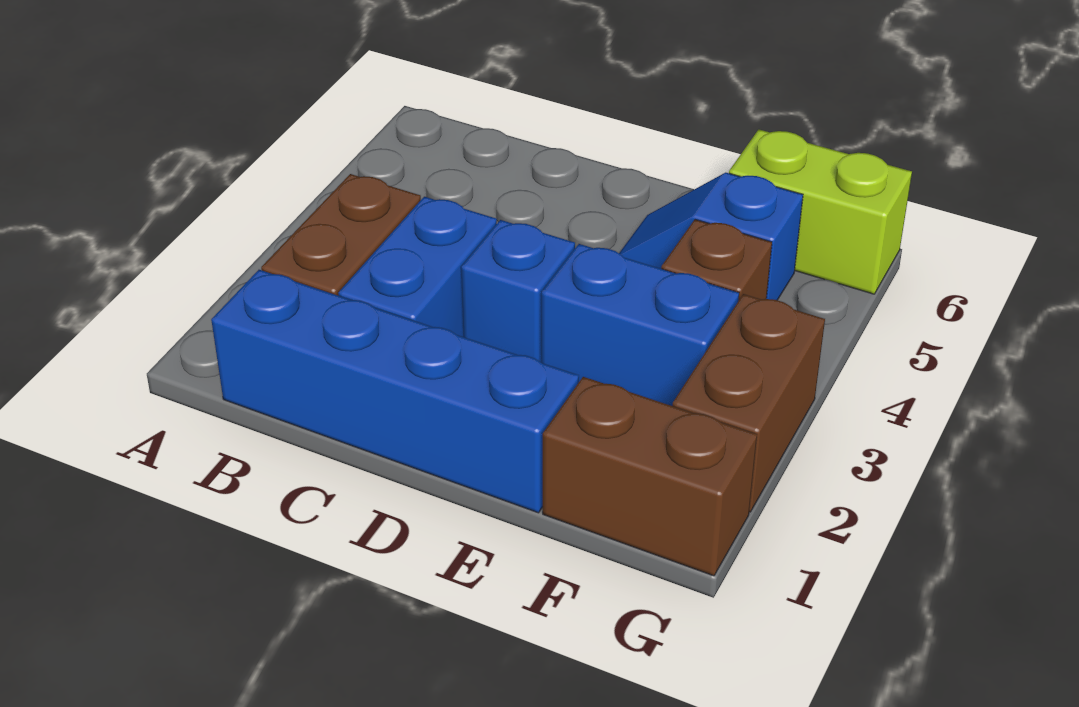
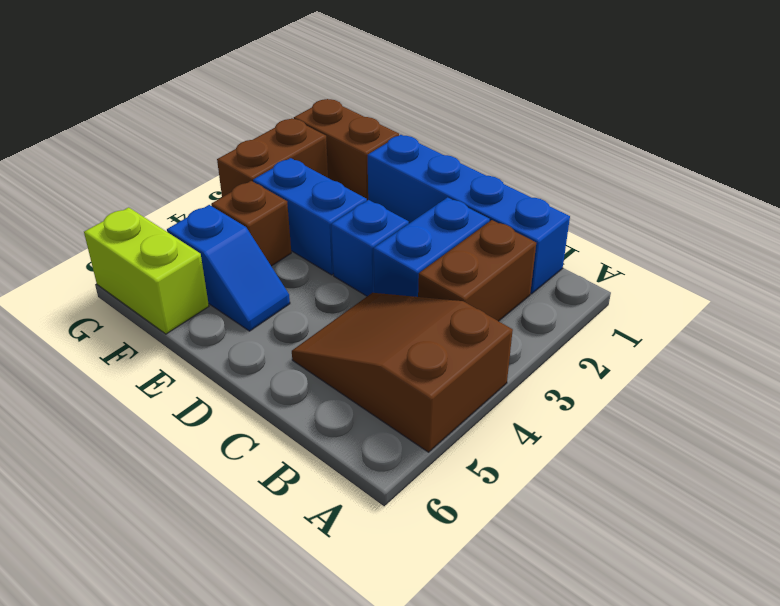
none -> brown 2x3 slope [292,293,513,452]

